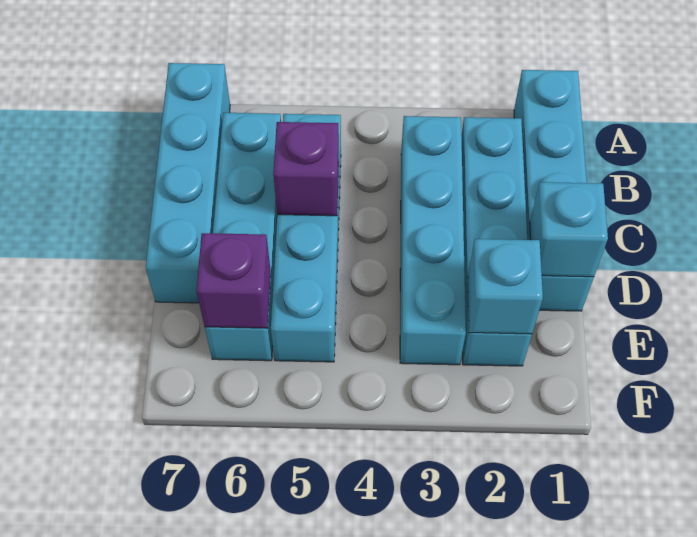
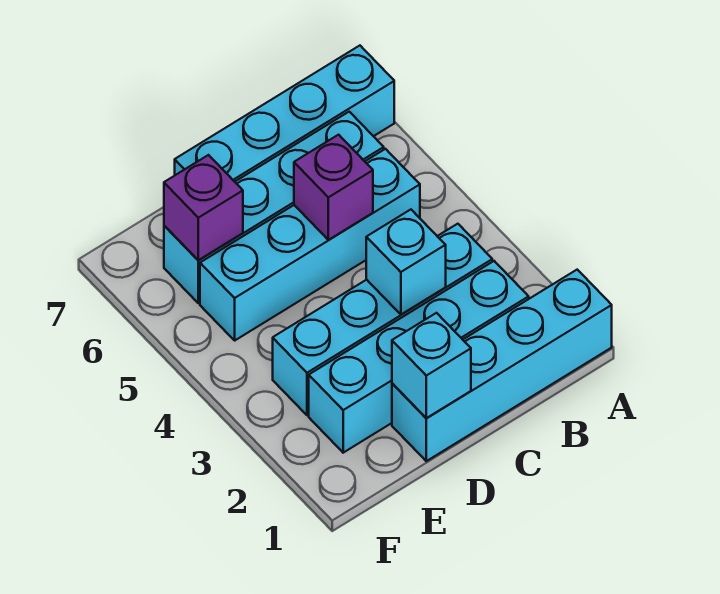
cyan 1x1 brick [468,239,543,334] -> cyan 1x1 brick moved to [366,210,446,314]

